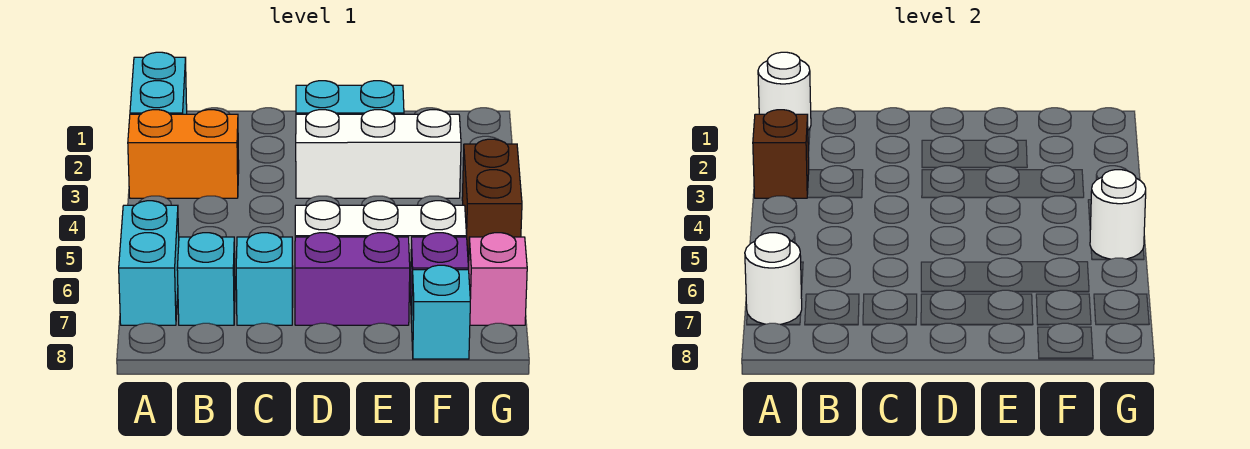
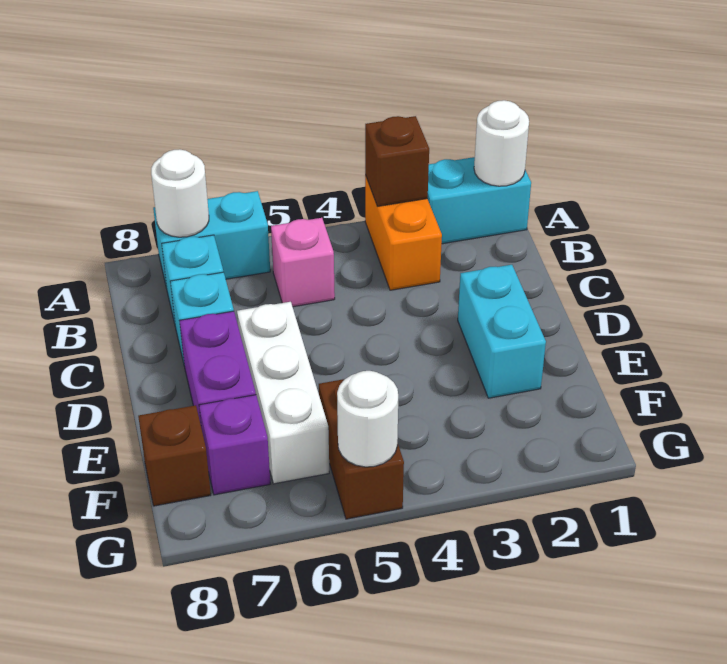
white 1x3 brick [296,110,461,198] -> none
cyan 1x1 brick [412,265,470,359] -> brown 1x1 brick [138,405,211,506]
brown 1x2 brick [462,139,522,260] -> brown 1x2 brick turned to [319,379,404,519]
pink 1x1 brick [468,233,527,325] -> pink 1x1 brick moved to [271,218,335,307]

